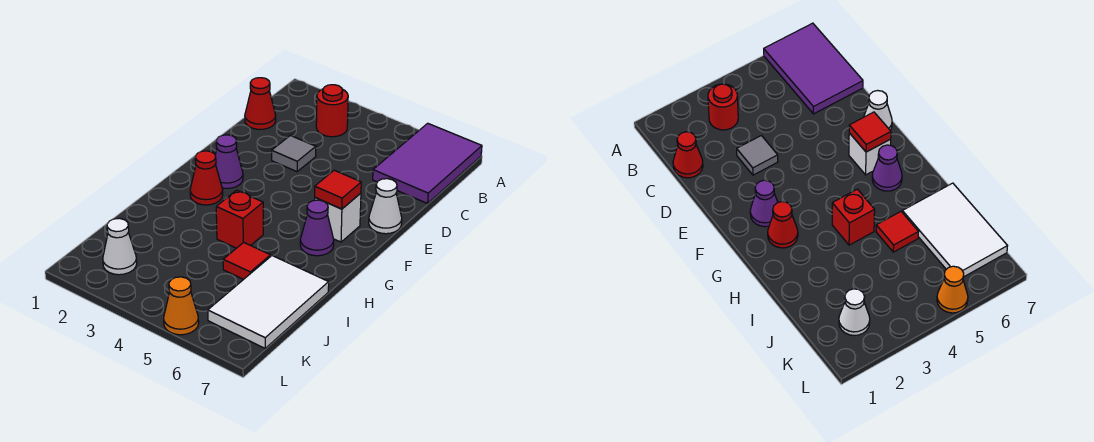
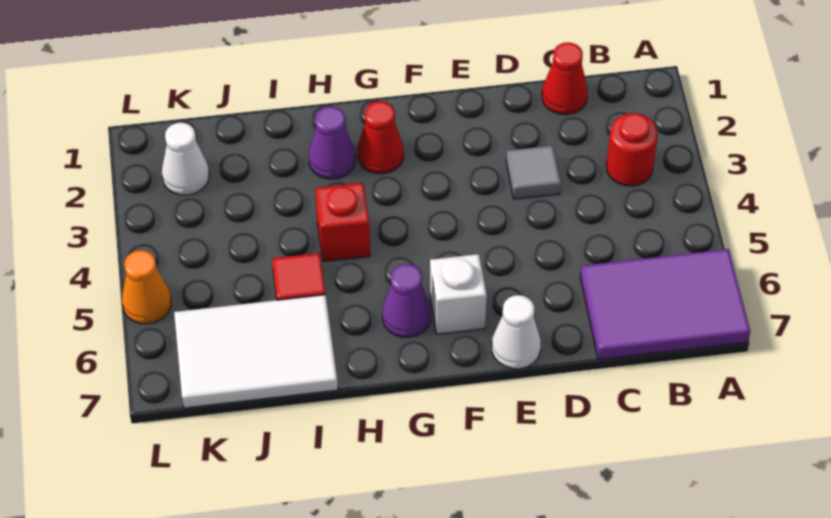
purple 1x1 cone [215,135,243,188] -> purple 1x1 cone moved to [309,106,355,179]
red 1x1 tile [315,170,361,209] -> none

